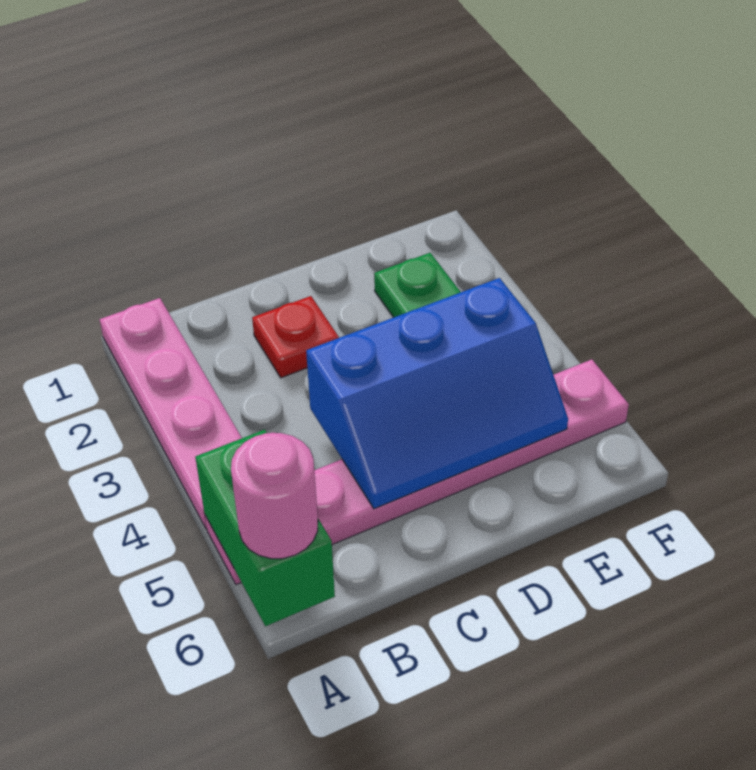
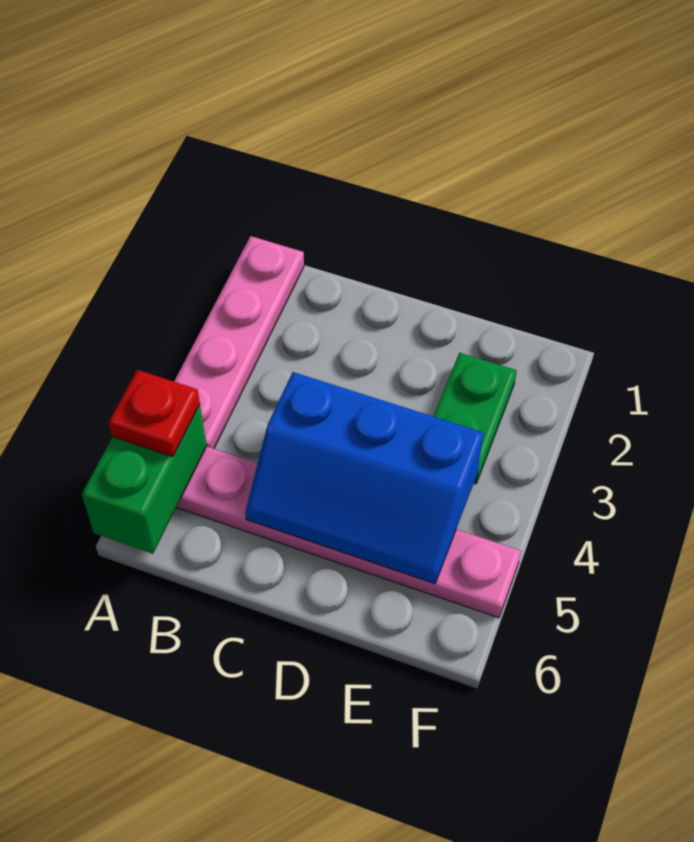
pink 1x1 round brick [231,433,318,559] -> none
red 1x1 plate [252,296,339,378] -> red 1x1 plate moved to [109,370,200,457]

